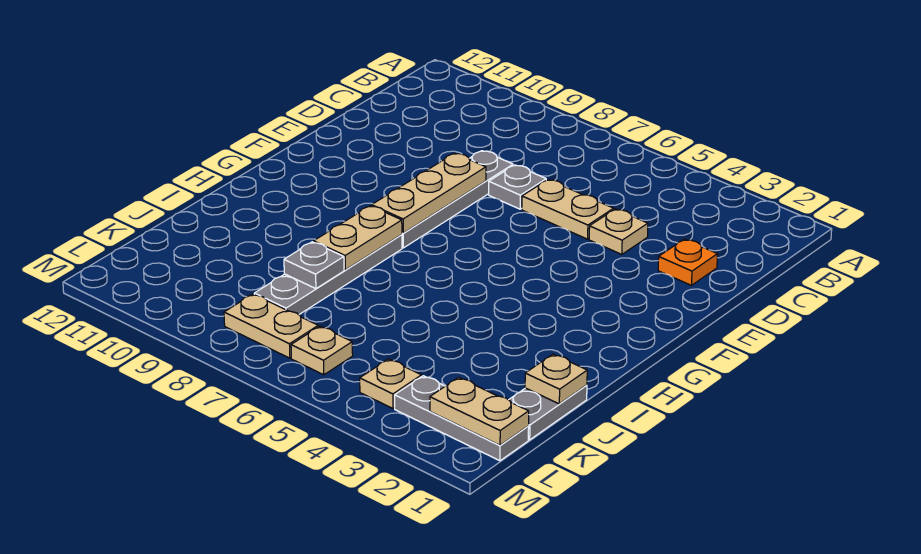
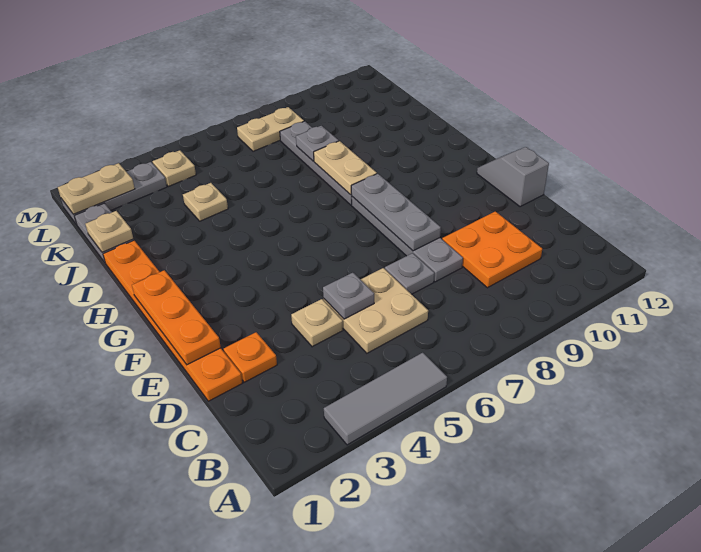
none -> grey 1x3 tile [324,353,447,445]
none -> orange 2x2 plate [442,211,542,288]
none -> orange 1x6 plate [103,241,242,401]
tan 1x2 plate [522,180,614,239] -> tan 2x2 plate [323,268,428,353]
none -> grey 1x1 plate [323,273,374,319]
none -> orange 1x3 plate [132,270,221,365]
tan 1x3 plate [372,153,486,233] -> grey 1x3 plate [351,174,441,251]
none -> grey 1x2 slope [477,147,549,207]
tan 1x1 plate [291,326,353,375] -> tan 1x1 plate moved to [183,183,228,221]

